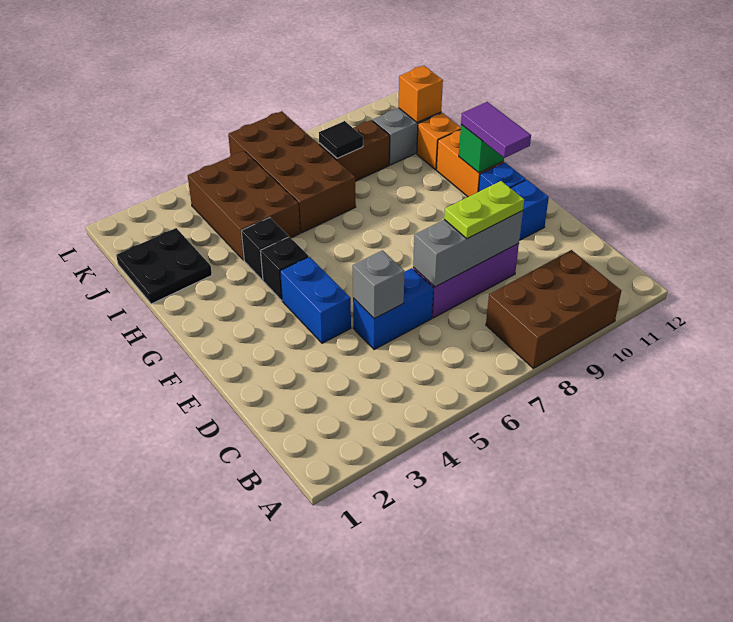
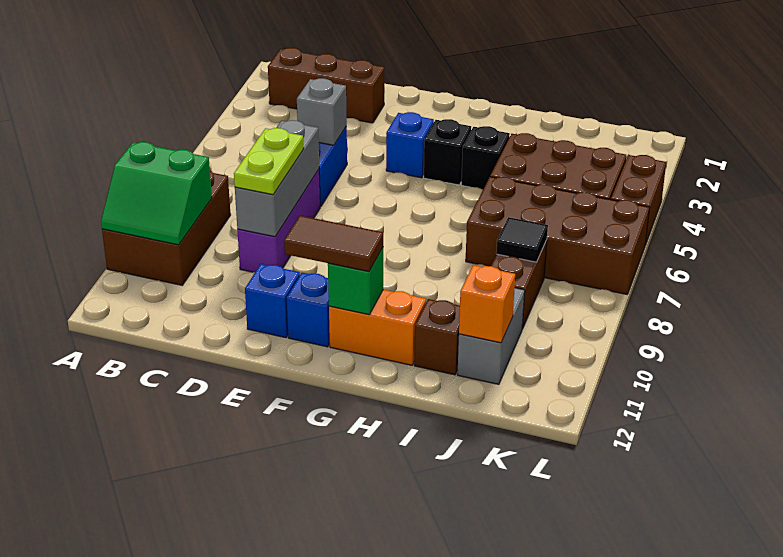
none -> green 2x2 slope [101,142,212,245]
none -> brown 1x3 brick [268,48,384,123]
blue 1x2 brick [280,257,351,343] -> blue 1x1 brick [386,112,434,178]
purple 1x2 tile [461,102,531,158] -> brown 1x2 tile [284,216,383,272]
black 2x2 plate [116,228,212,304] -> none
orange 1x1 brick [417,113,461,170] -> brown 1x1 brick [414,299,460,375]
none -> brown 1x2 brick [611,155,666,245]

